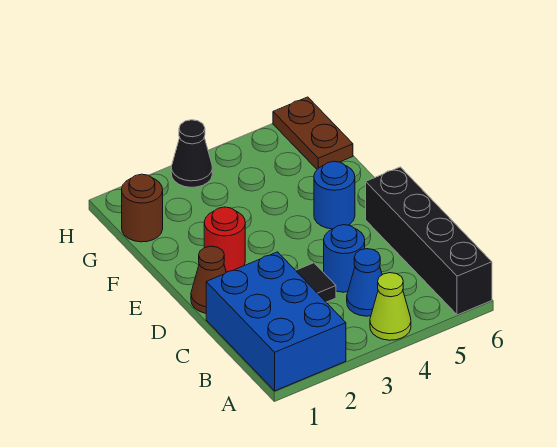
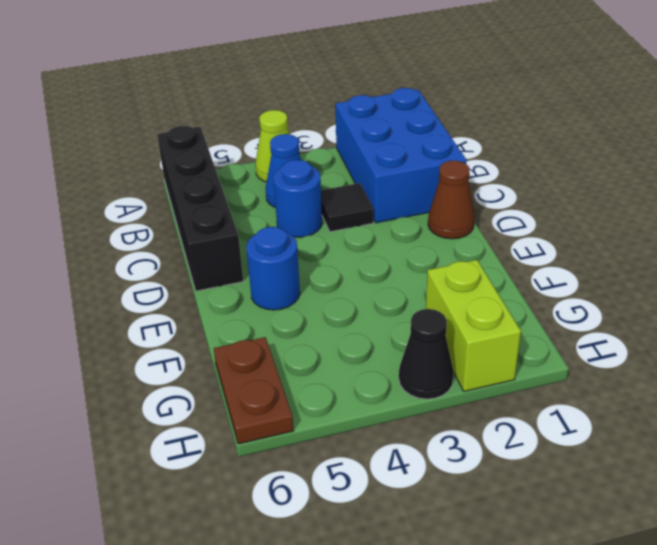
red 1x1 round brick [204,207,245,272] -> none
brown 1x1 round brick [122,174,163,242] -> none
none -> lime 1x2 brick [426,260,521,391]

